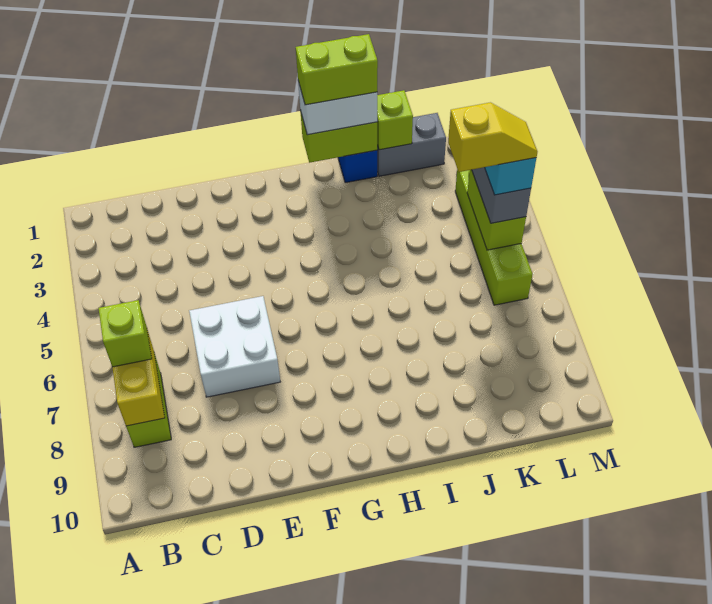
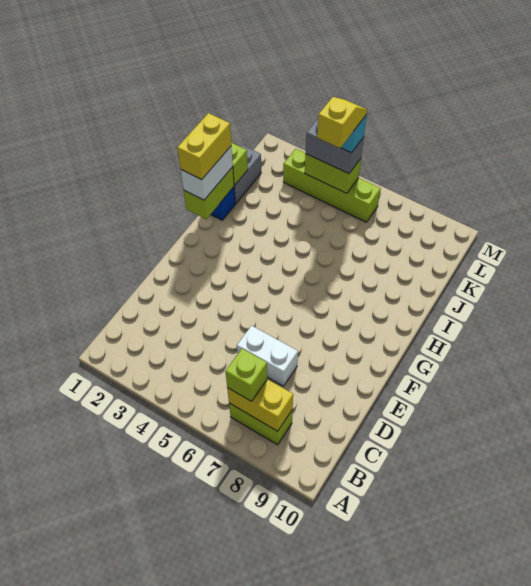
white 2x2 brick [189,296,280,397] -> white 1x2 brick [237,326,298,386]
lime 1x2 brick [296,34,378,105] -> yellow 1x2 brick [177,113,231,180]

